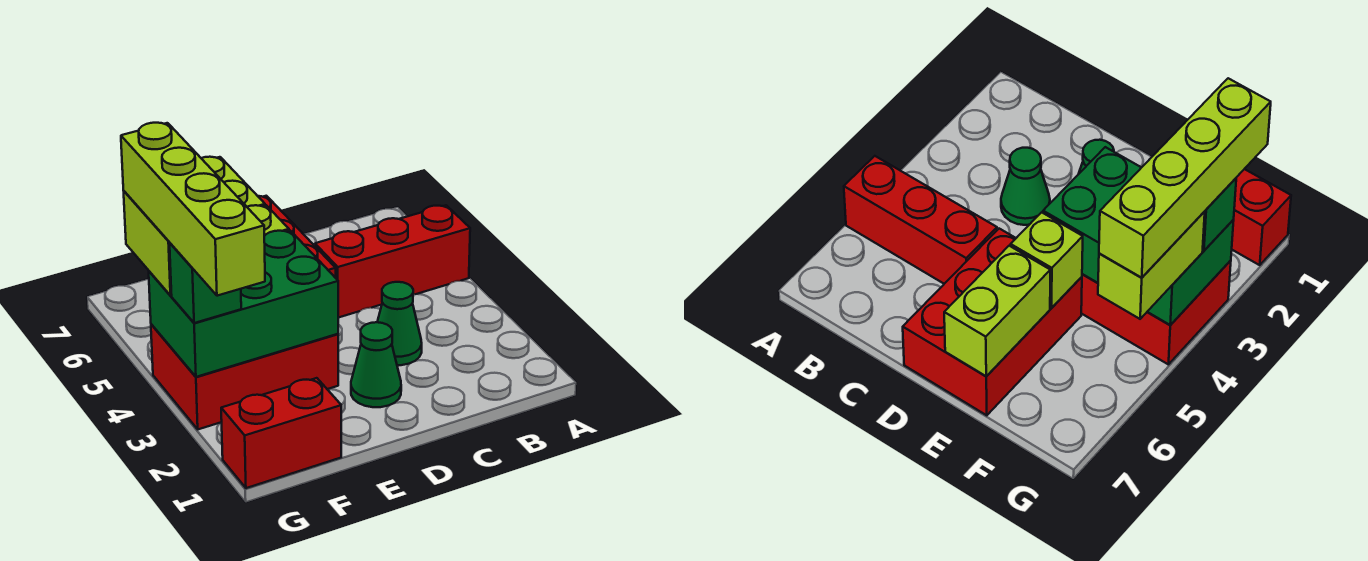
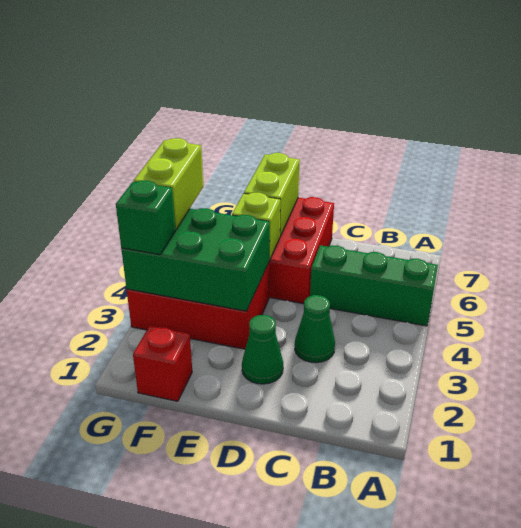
red 1x3 brick [315,205,470,318] -> green 1x3 brick [310,245,438,326]
red 1x2 brick [221,378,341,488] -> red 1x1 brick [133,326,192,401]
lime 1x4 brick [121,123,265,296] -> none

